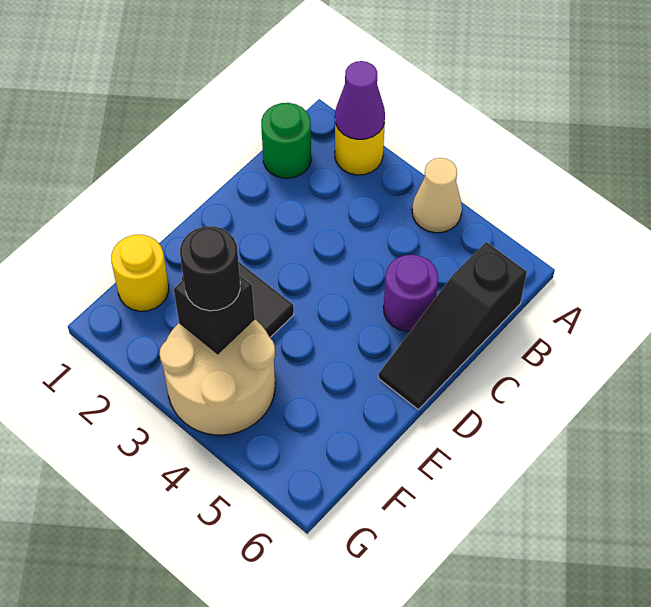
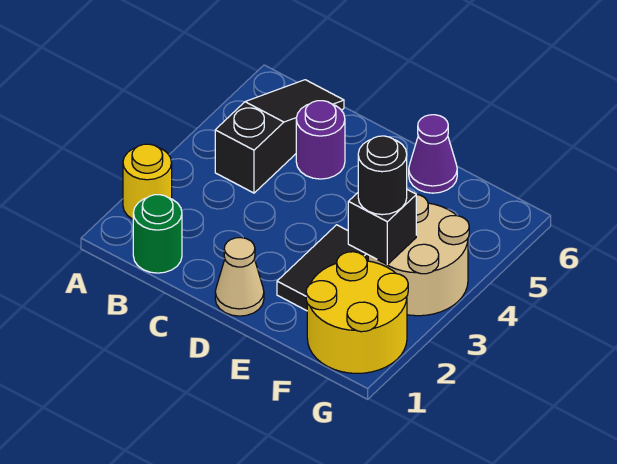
purple 1x1 cone [335,61,385,139] -> purple 1x1 cone moved to [409,115,457,193]
tan 1x1 cone [412,158,462,233] -> tan 1x1 cone moved to [215,238,264,316]
black 1x3 slope [379,242,527,410] -> black 1x3 slope turned to [215,80,344,193]
yellow 1x1 round brick [111,235,169,311] -> yellow 2x2 round brick [306,252,408,373]

